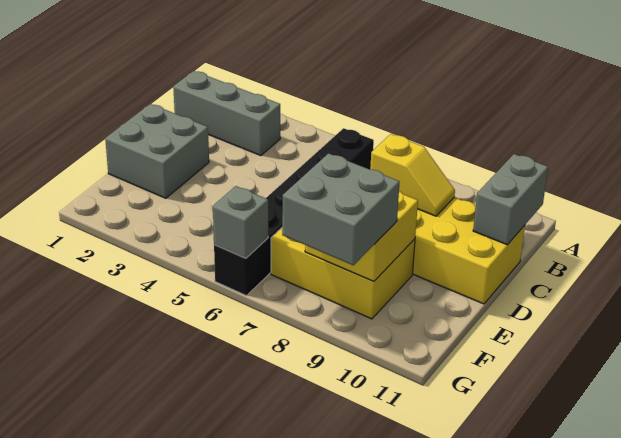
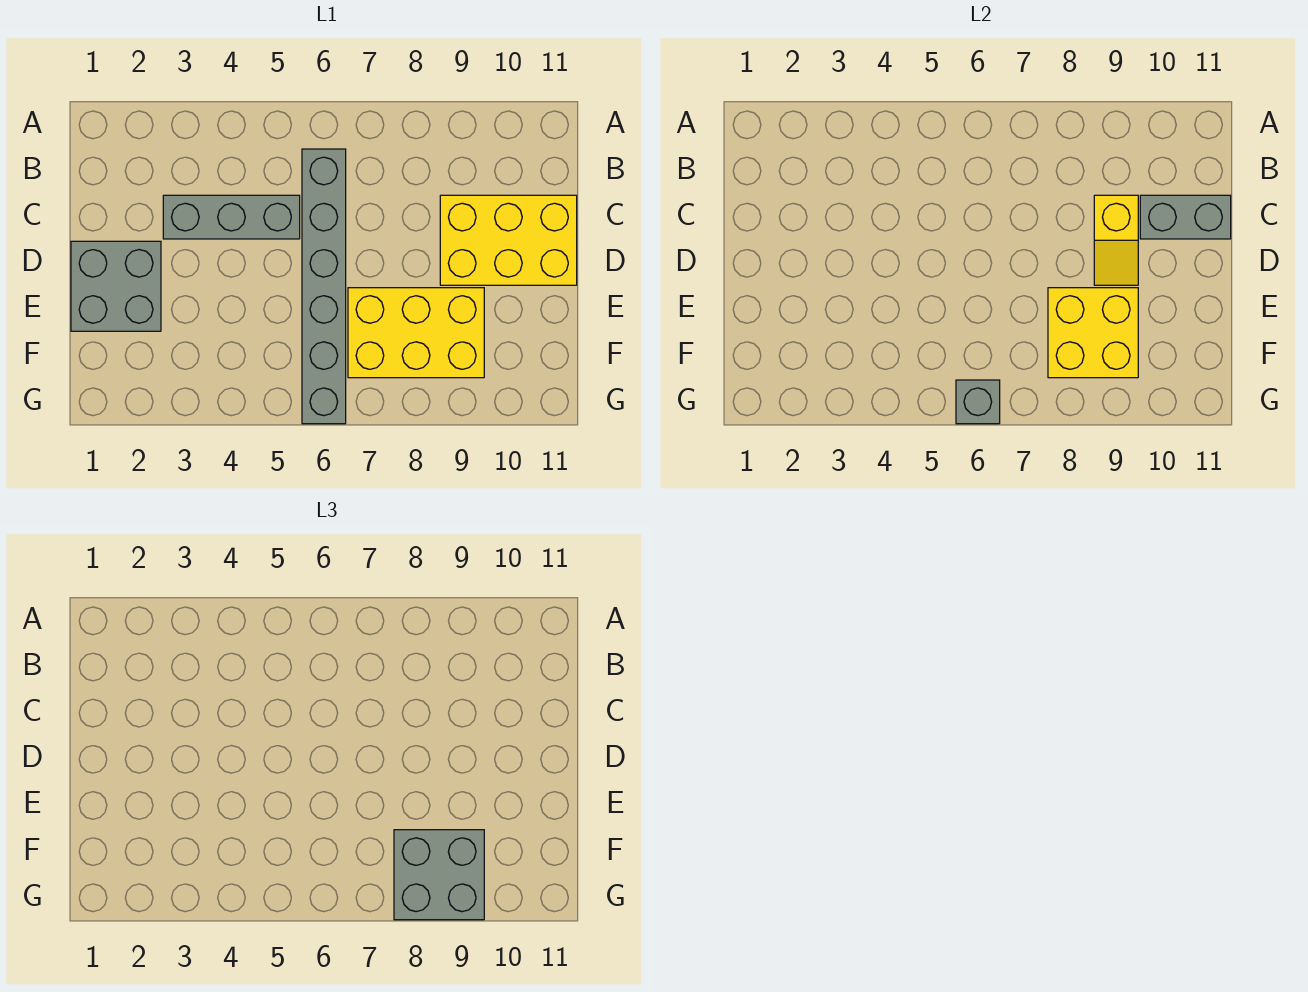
grey 1x3 brick [173,71,280,156] -> grey 1x3 brick moved to [163,195,300,239]
black 1x6 brick [214,128,374,296] -> grey 1x6 brick [302,149,346,424]
grey 1x2 brick [473,154,548,245] -> grey 1x2 brick turned to [1140,195,1231,239]
yellow 1x2 slope [370,134,455,216] -> yellow 1x2 slope turned to [1094,195,1138,285]

